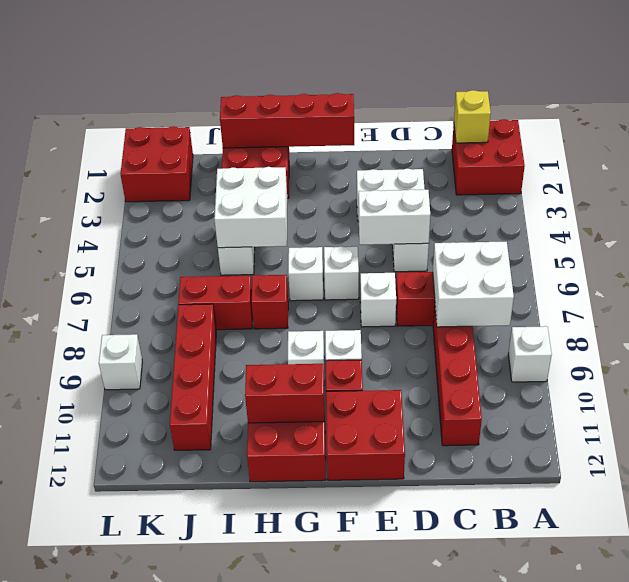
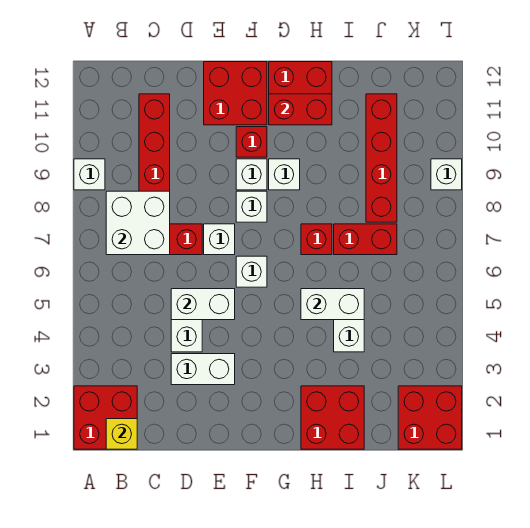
red 1x4 brick [220,93,354,148] -> none
white 1x1 brick [288,247,323,301] -> white 1x1 brick moved to [236,191,267,222]
white 2x2 brick [214,167,287,248] -> white 1x2 brick [301,289,364,320]

